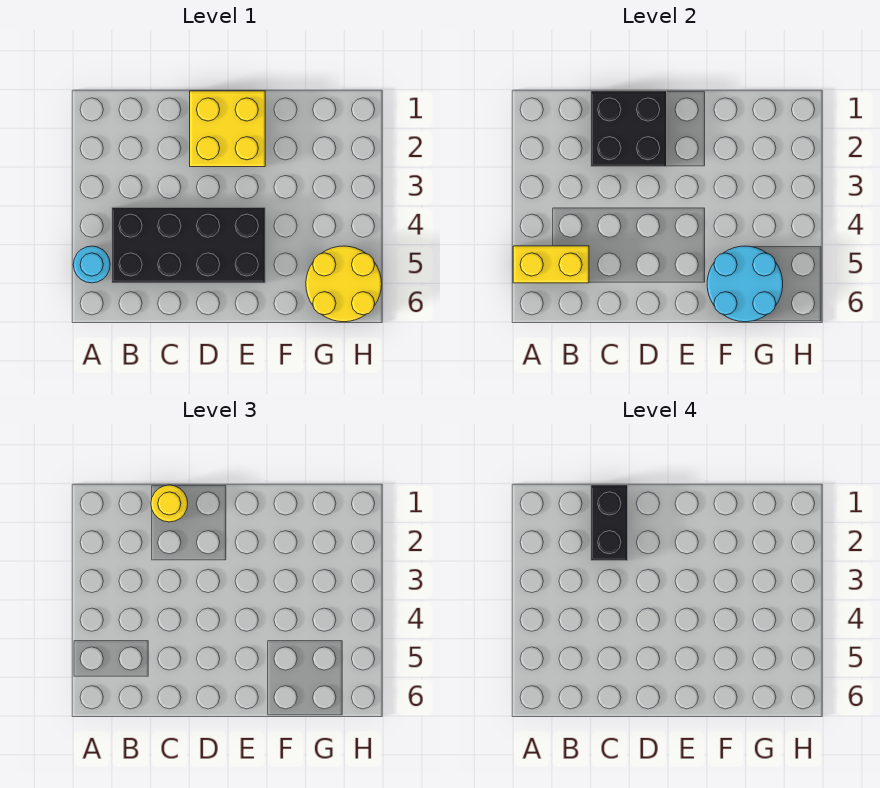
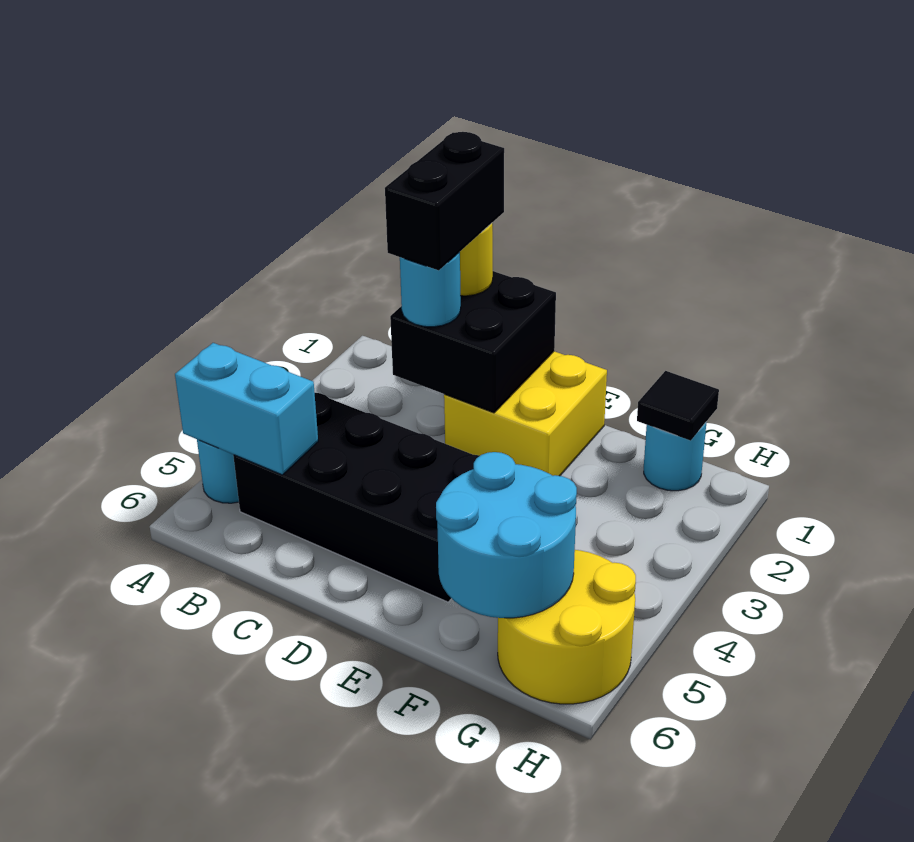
yellow 1x2 brick [513,246,589,283] -> cyan 1x2 brick [175,343,318,475]
none -> cyan 1x1 round brick [400,252,461,327]
none -> cyan 1x1 round brick [644,422,707,491]
none -> black 1x1 tile [637,371,719,441]

